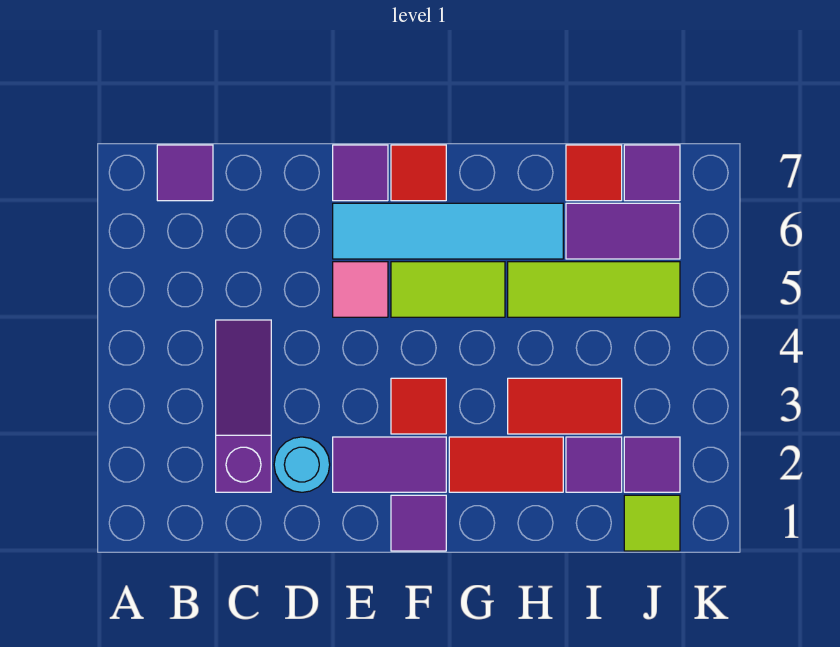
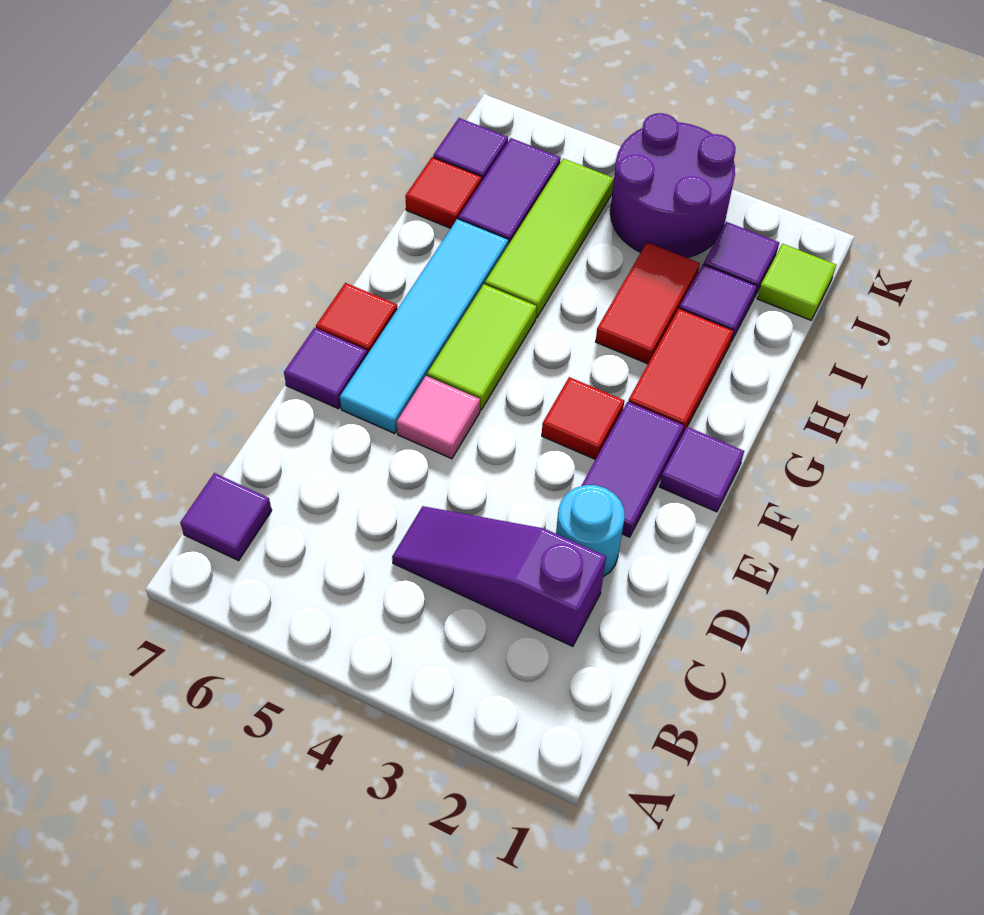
none -> purple 2x2 round brick [610,113,736,258]

